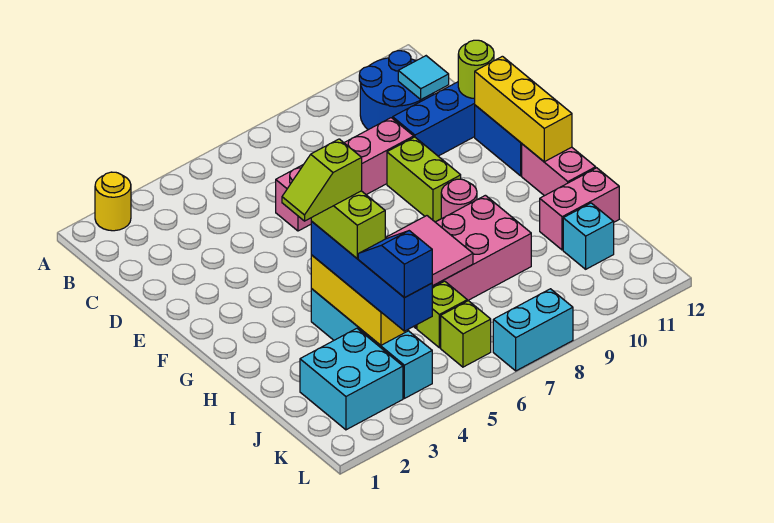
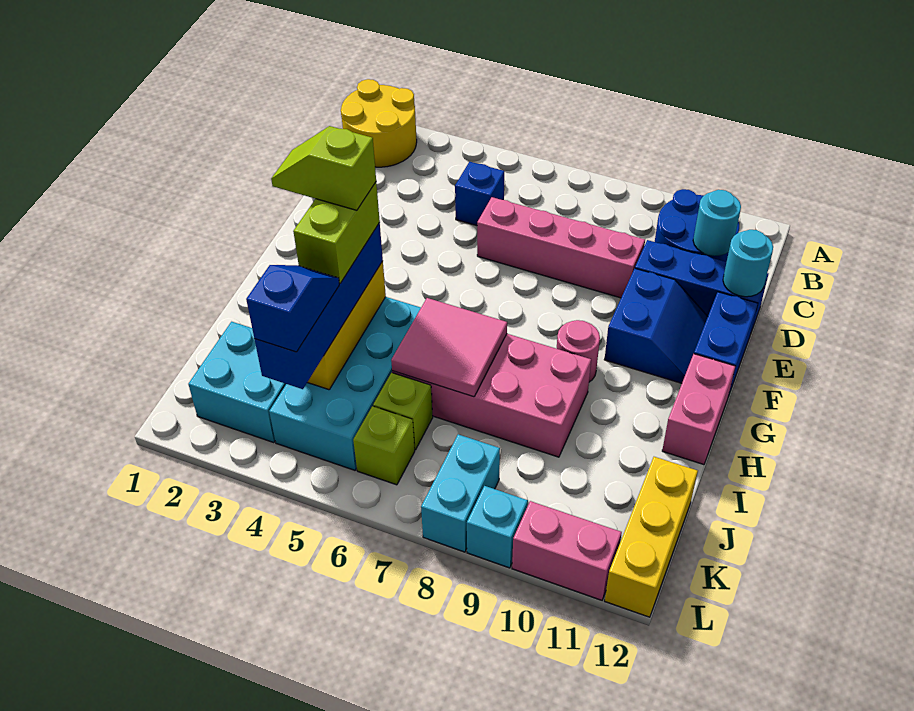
yellow 1x1 round brick [95,172,131,231] -> yellow 2x2 round brick [341,79,417,167]
none -> blue 1x1 brick [455,162,504,226]
cyan 1x1 tile [398,56,449,99] -> cyan 1x1 round brick [693,190,741,256]
lime 1x1 round brick [458,40,494,99] -> cyan 1x1 round brick [723,230,773,297]
lime 1x2 brick [387,137,461,222] -> none
none -> blue 2x2 slope [604,269,708,383]
yellow 1x3 brick [475,56,572,162] -> yellow 1x3 brick moved to [605,457,698,617]
cyan 1x4 brick [311,289,432,398] -> cyan 2x4 brick [269,297,421,470]
pink 1x2 brick [540,168,619,250] -> pink 1x2 brick moved to [512,501,622,600]
cyan 1x1 brick [563,203,614,269] -> cyan 1x1 brick moved to [467,486,528,568]
cyan 1x2 brick [493,289,573,371] -> cyan 1x2 brick turned to [421,434,500,552]

